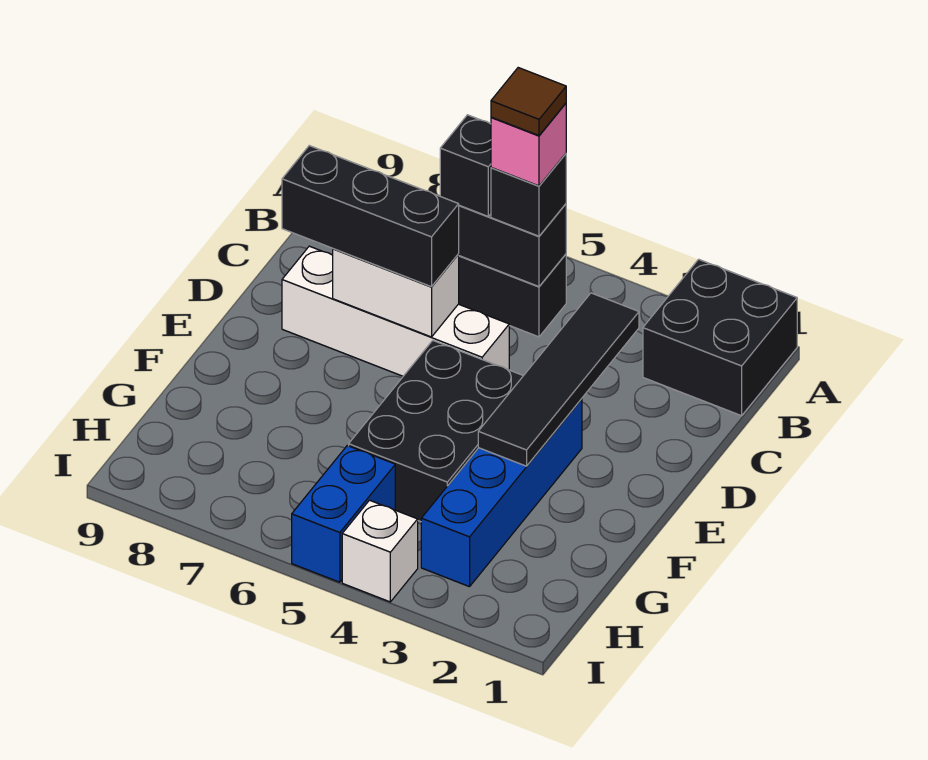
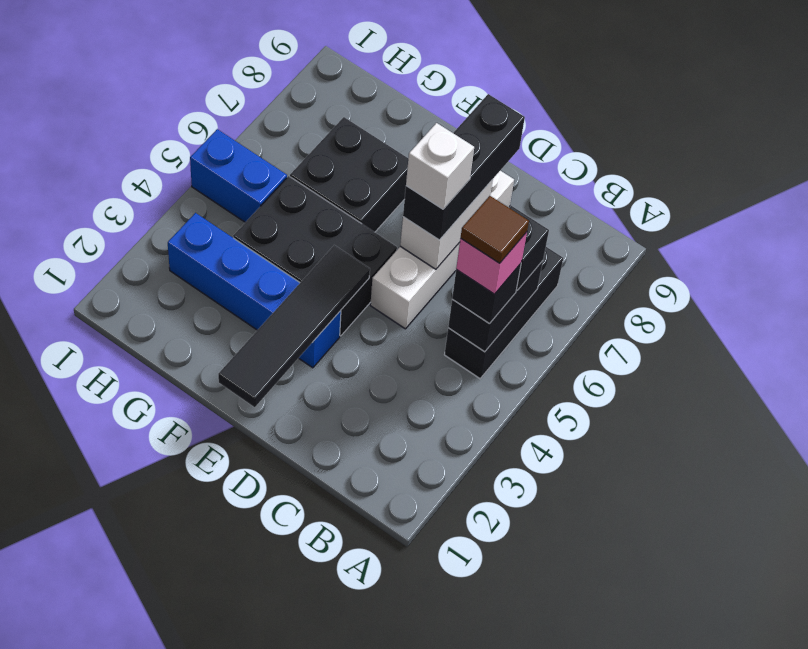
black 2x2 brick [643,259,797,416] -> black 2x2 brick moved to [290,117,408,232]
black 1x4 tile [478,293,639,466] -> black 1x4 tile turned to [218,245,370,407]
white 1x1 brick [342,500,418,602] -> white 1x1 brick moved to [406,123,474,209]

